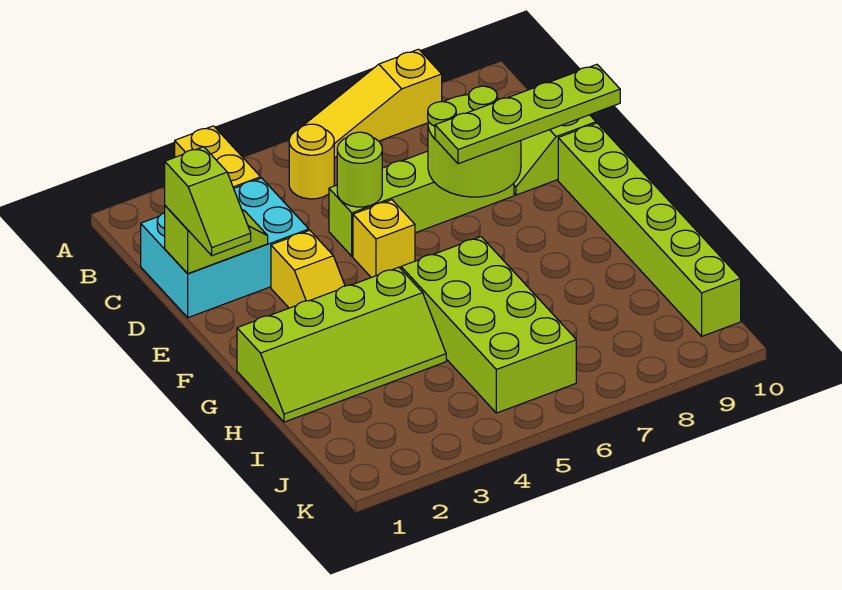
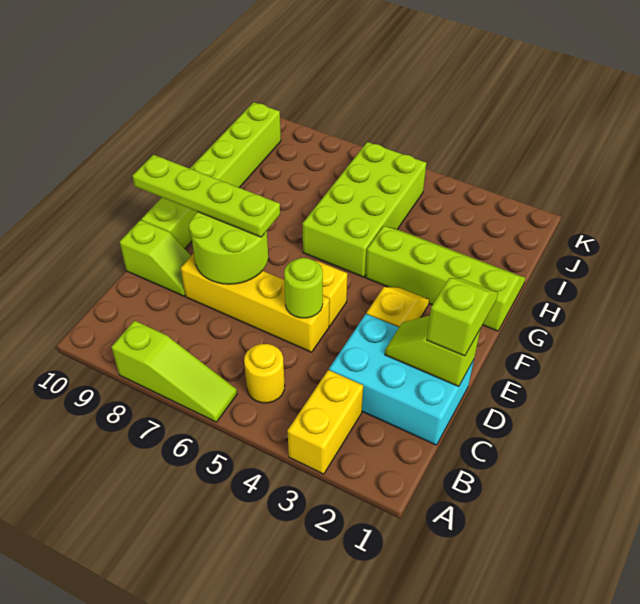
yellow 1x3 slope [303,49,442,158] -> lime 1x3 slope [111,321,237,422]
lime 1x4 brick [329,151,514,256] -> yellow 1x4 brick [181,253,329,352]

